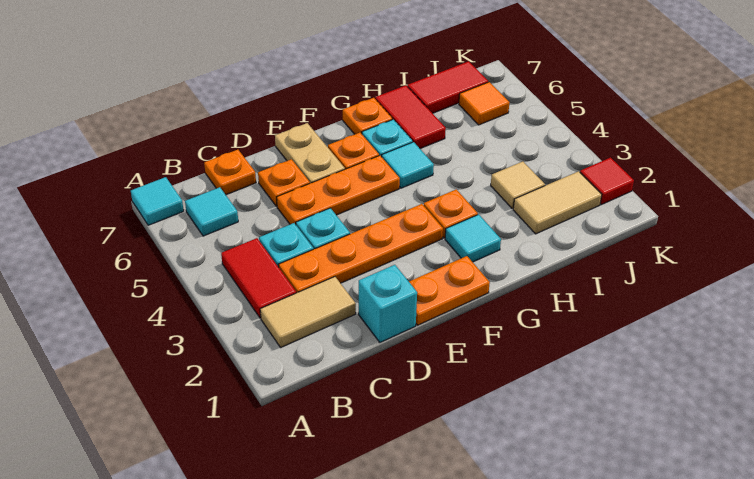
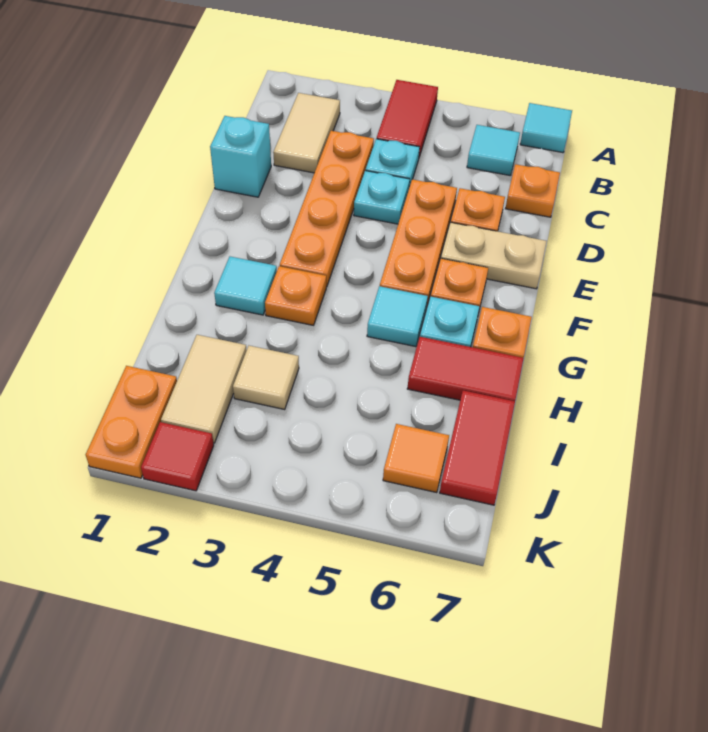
red 1x2 tile [221,238,296,318] -> red 1x2 tile turned to [377,80,438,157]
orange 1x2 plate [409,256,490,325] -> orange 1x2 plate moved to [86,366,177,478]

